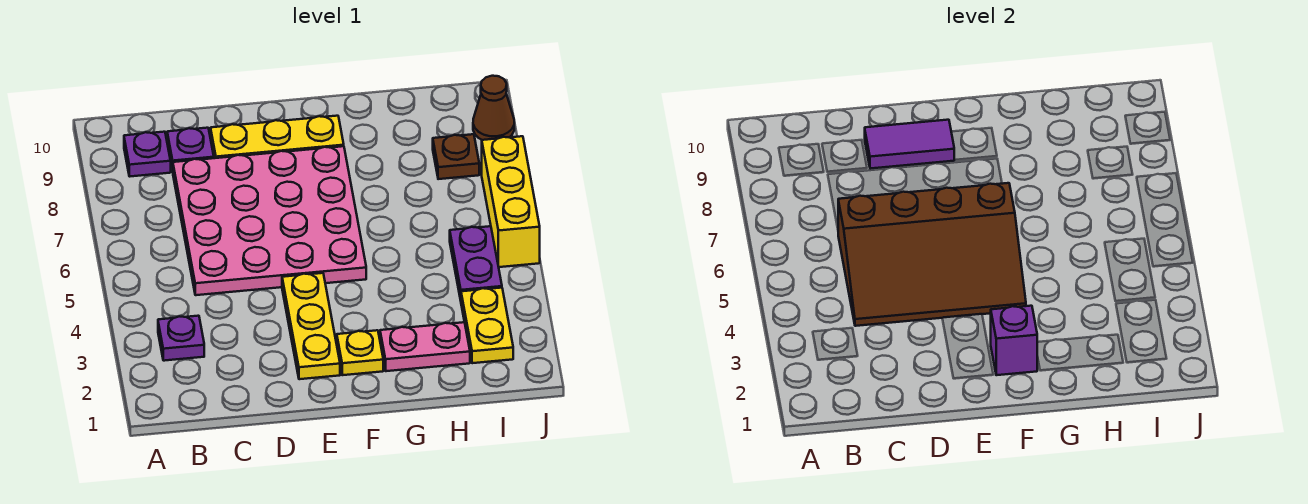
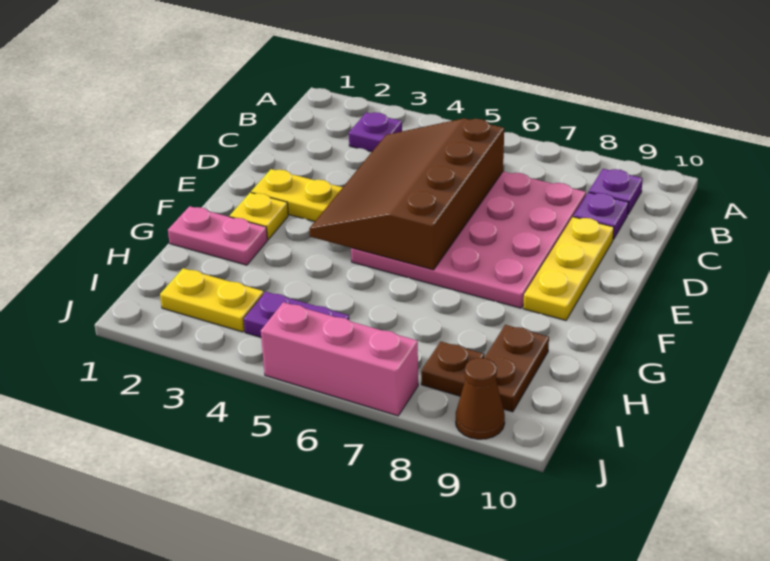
purple 1x2 tile [865,120,954,169] -> none
purple 1x1 brick [991,306,1037,375] -> none
pink 1x2 plate [380,322,470,371] -> pink 1x2 plate turned to [168,206,268,265]
none -> brown 1x2 plate [484,325,549,412]
yellow 1x3 brick [482,136,540,267] -> pink 1x3 brick [261,302,418,416]

